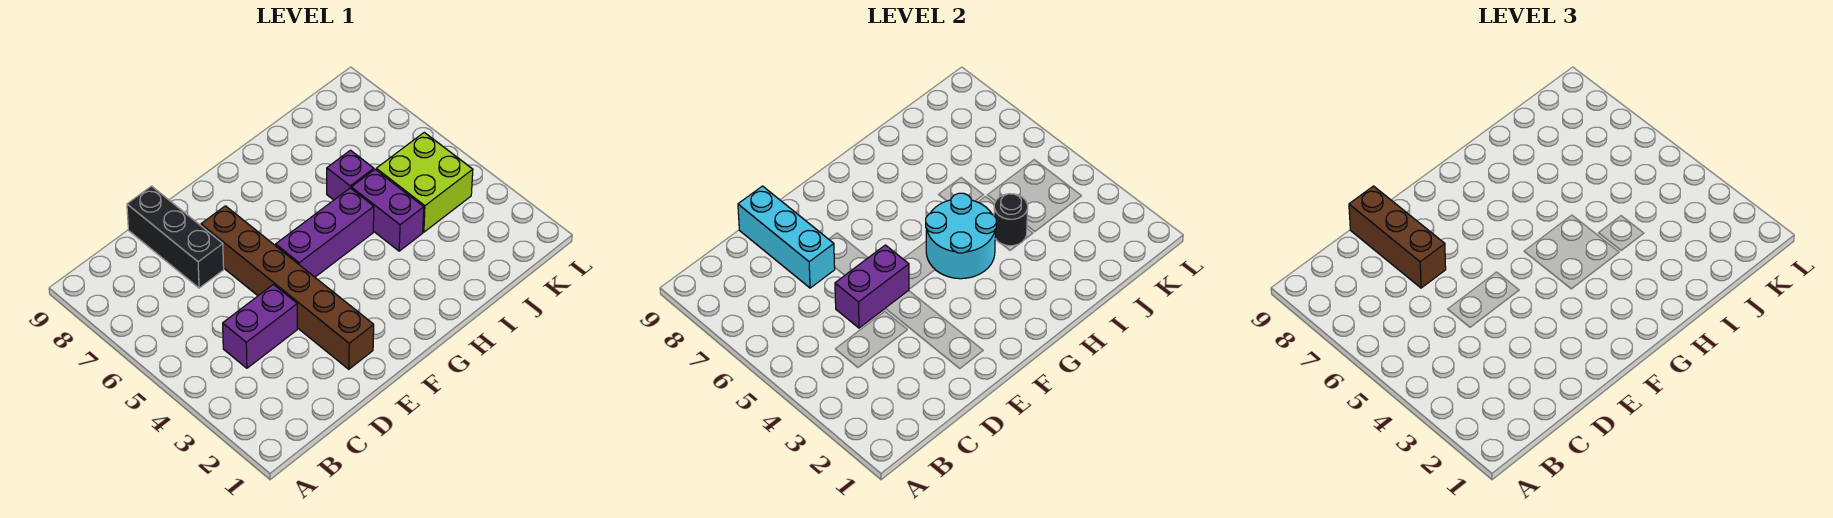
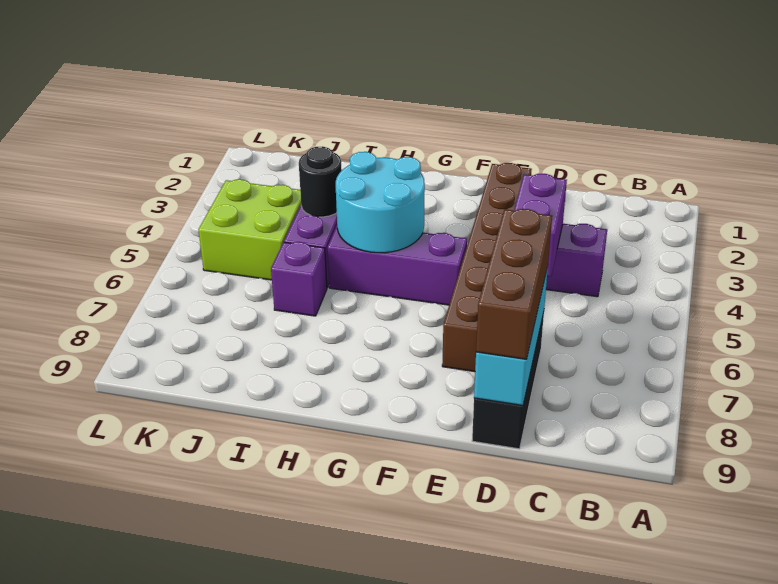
purple 1x2 brick [835,245,909,328] -> purple 1x2 brick turned to [514,174,567,277]

